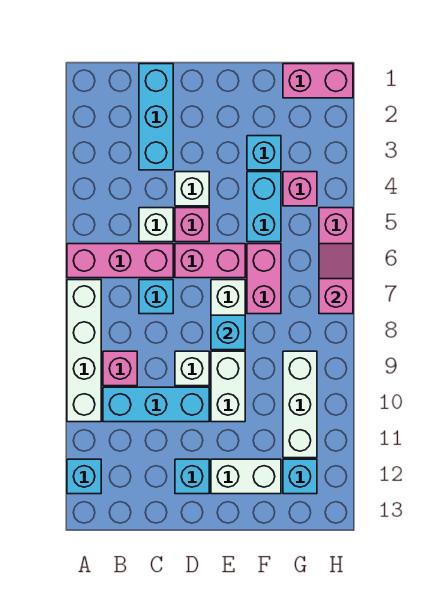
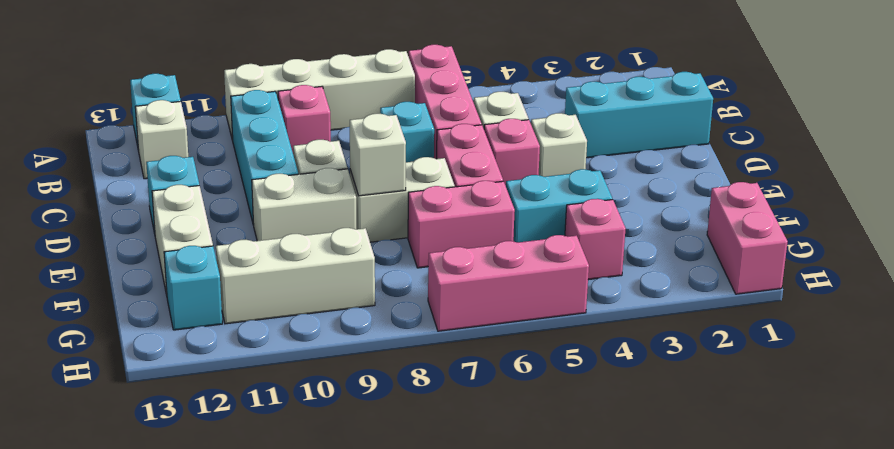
none -> white 1x1 brick [135,100,188,179]
cyan 1x1 brick [211,315,245,350] -> white 1x1 brick [350,114,406,196]
cyan 1x1 brick [247,136,281,170] -> none
pink 1x2 slope [319,244,353,314] -> none

